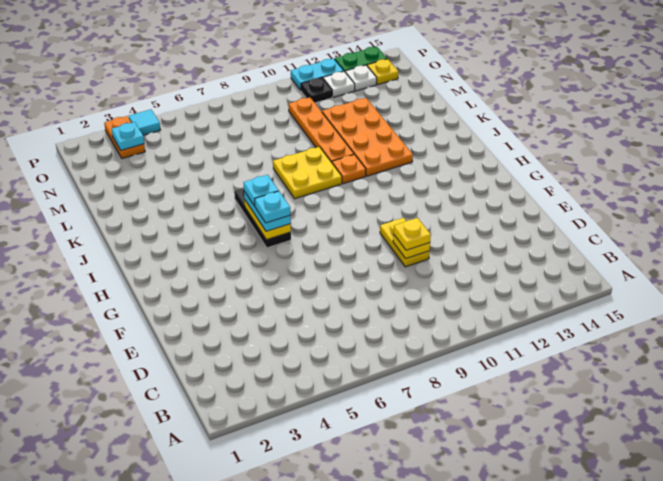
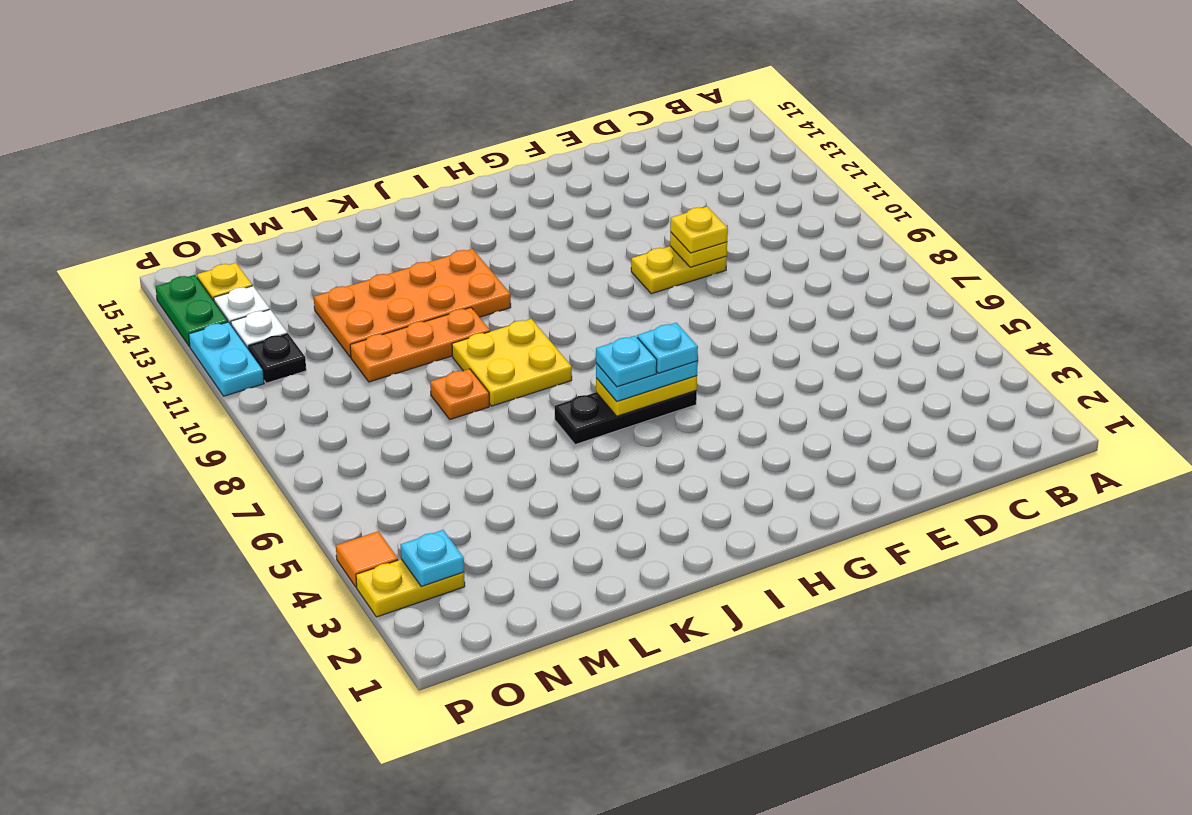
orange 1x1 plate [332,154,366,184] -> orange 1x1 plate moved to [430,369,489,419]
orange 1x4 plate [289,97,354,162] -> orange 1x3 plate [350,308,490,382]
orange 1x2 plate [104,116,145,158] -> yellow 1x2 plate [356,559,465,617]
cyan 1x1 tile [129,109,160,135] -> orange 1x1 tile [336,531,398,587]

